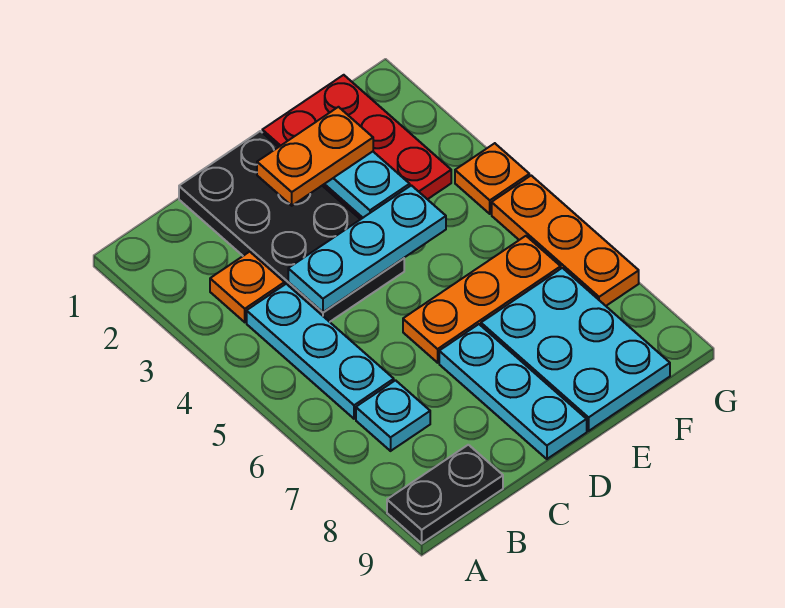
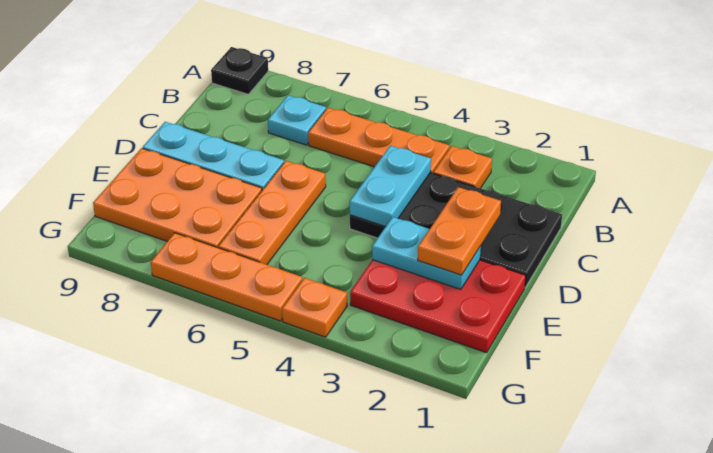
black 1x2 plate [387,445,503,543] -> black 1x1 plate [211,47,268,94]
cyan 1x3 plate [247,284,394,419] -> orange 1x3 plate [308,108,450,173]
cyan 1x3 plate [288,185,446,312] -> cyan 1x2 plate [350,146,431,227]
cyan 2x3 plate [481,268,670,431] -> orange 2x3 plate [93,148,262,248]

